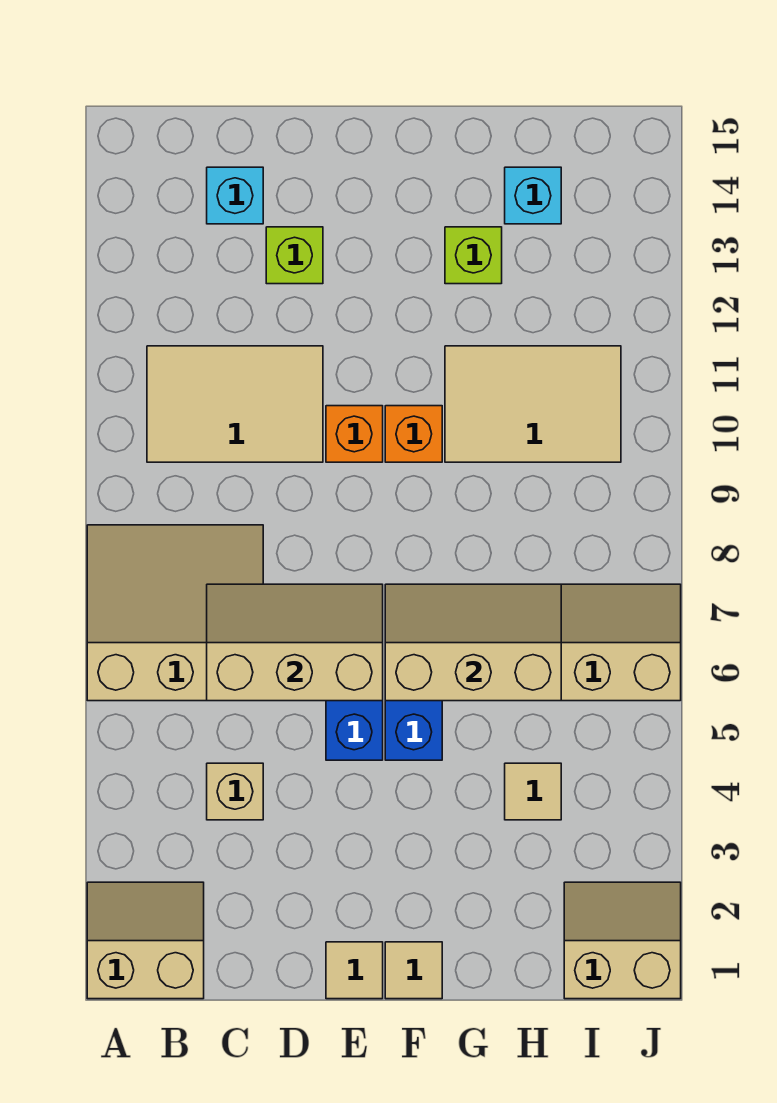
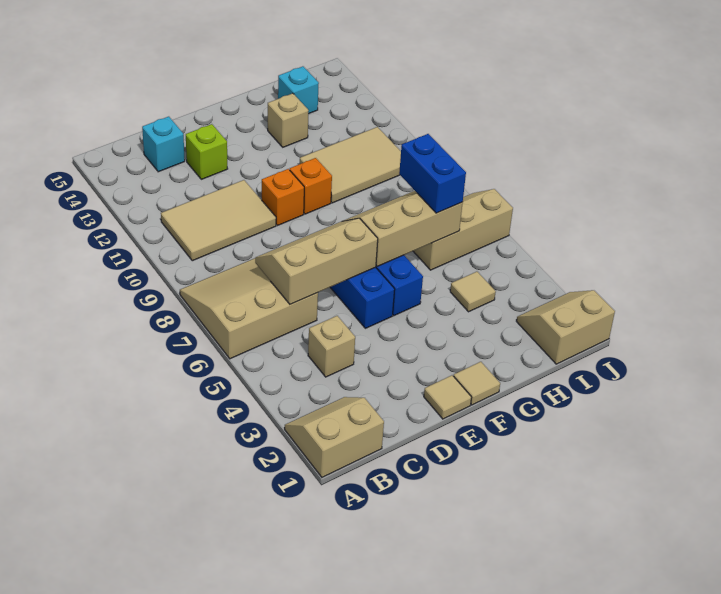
lime 1x1 brick [445,227,502,284] -> tan 1x1 brick [268,93,309,147]
none -> blue 1x2 brick [399,134,466,213]

